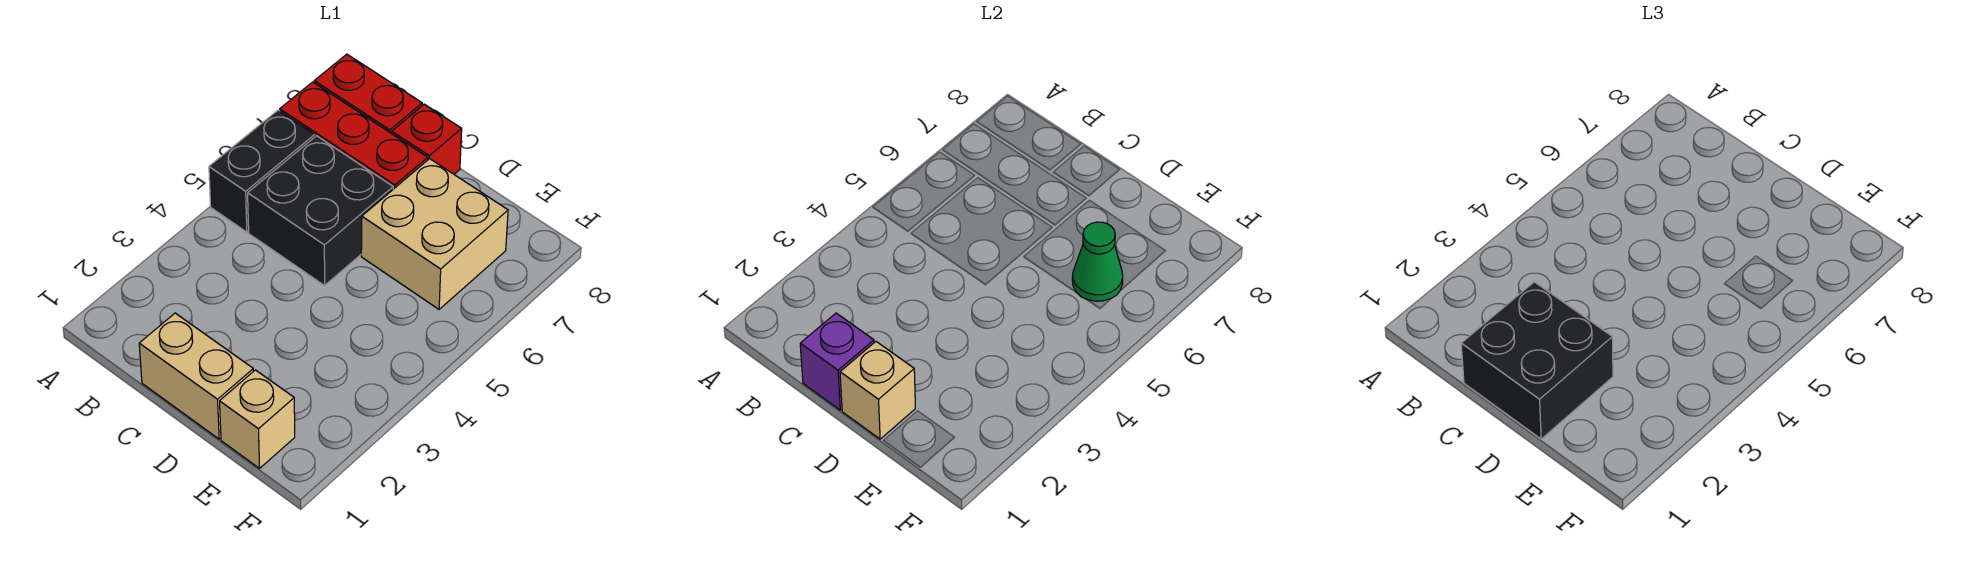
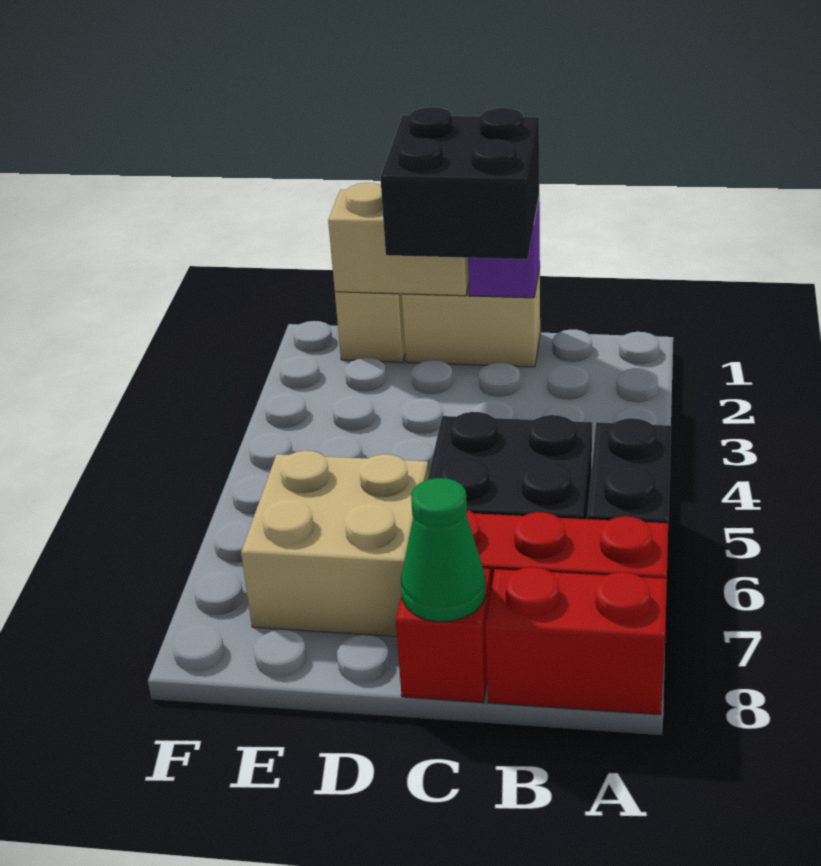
tan 1x1 brick [840,342,915,439] -> tan 1x2 brick [328,183,469,296]
green 1x1 cone [1072,222,1123,301] -> green 1x1 cone moved to [401,478,486,622]

